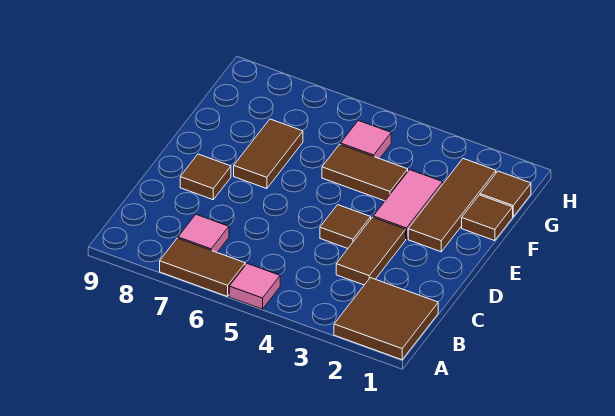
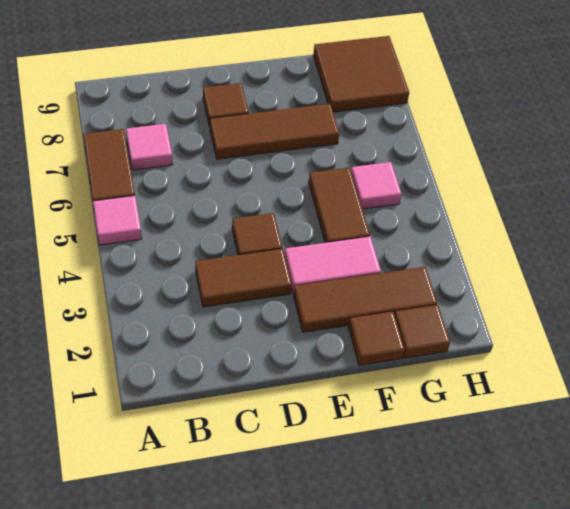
brown 2x2 tile [334,278,438,360] -> brown 2x2 tile moved to [313,36,409,112]
brown 1x2 tile [234,119,303,189] -> brown 1x3 tile [210,104,339,159]

